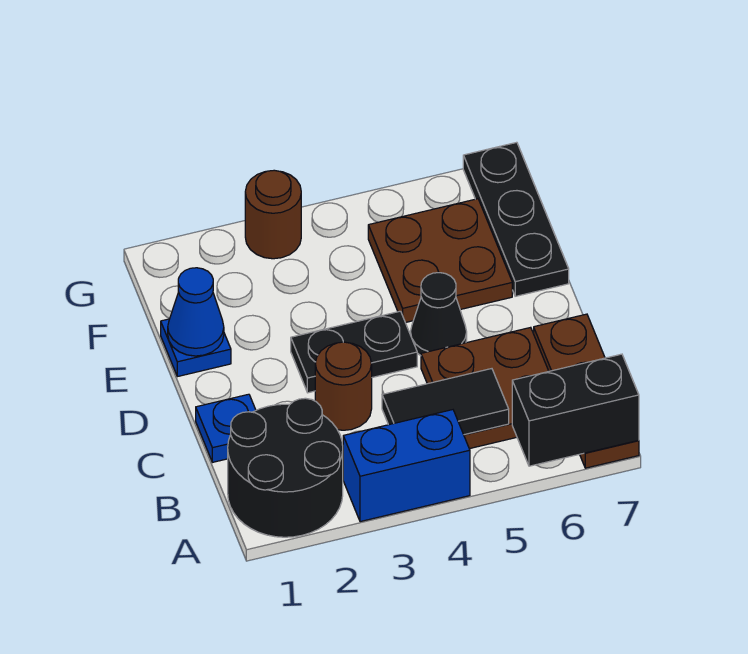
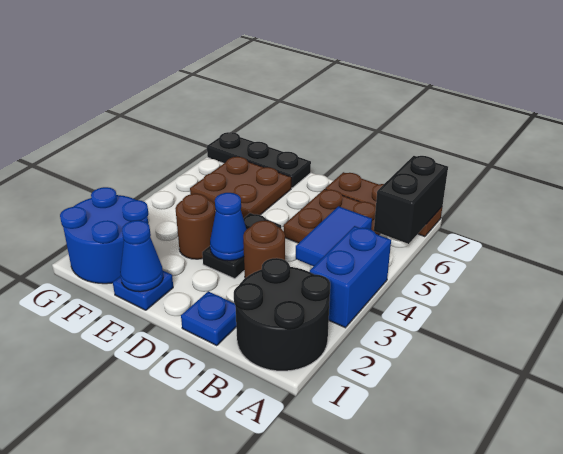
black 1x2 tile [382,369,509,435] -> blue 1x2 tile [296,206,372,266]
none -> blue 1x1 cone [210,193,247,261]
black 1x1 cone [410,273,467,356] -> none
none -> blue 2x2 round brick [60,187,149,284]
brown 1x1 round brick [245,170,301,259] -> brown 1x1 round brick moved to [175,194,216,259]

